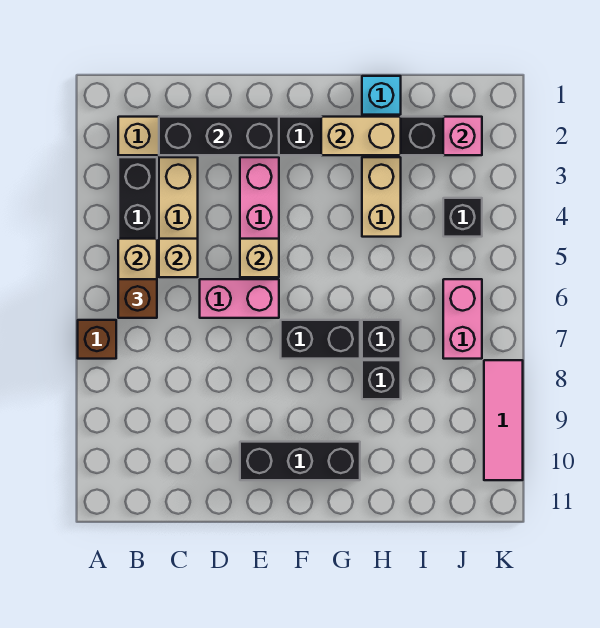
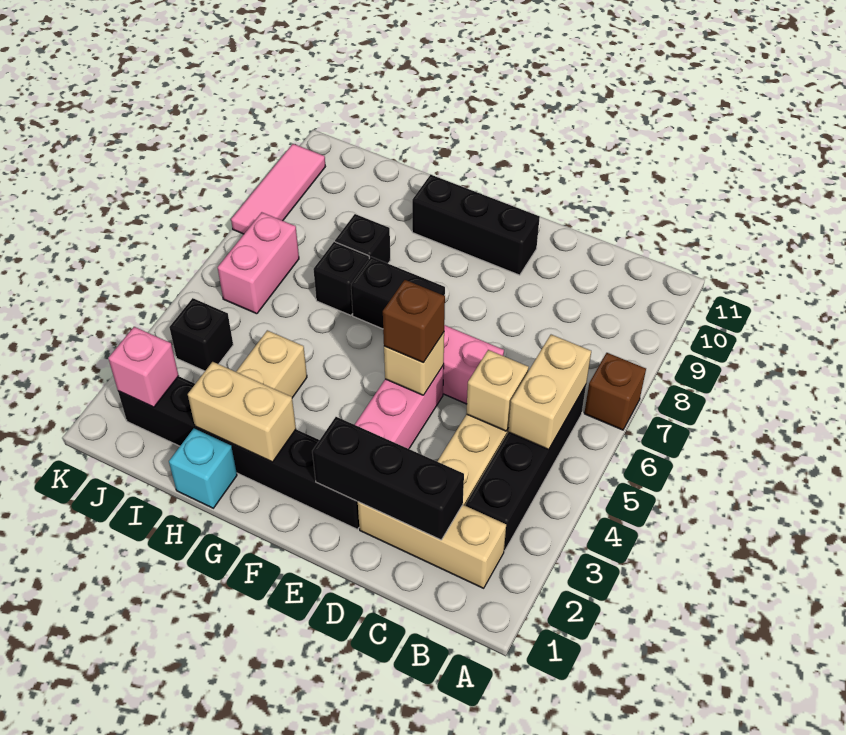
brown 1x1 brick [118,279,157,318] -> brown 1x1 brick moved to [383,280,445,363]

